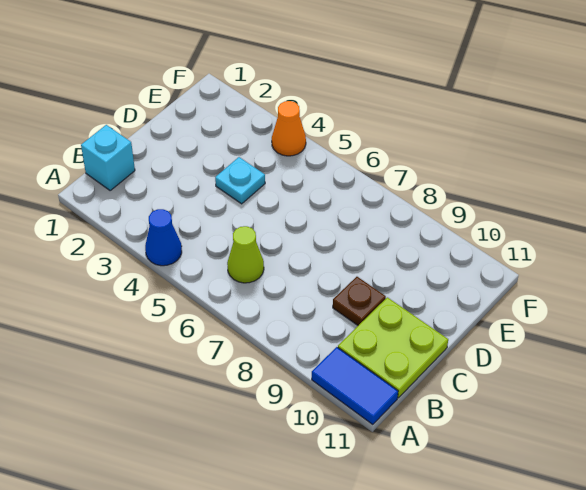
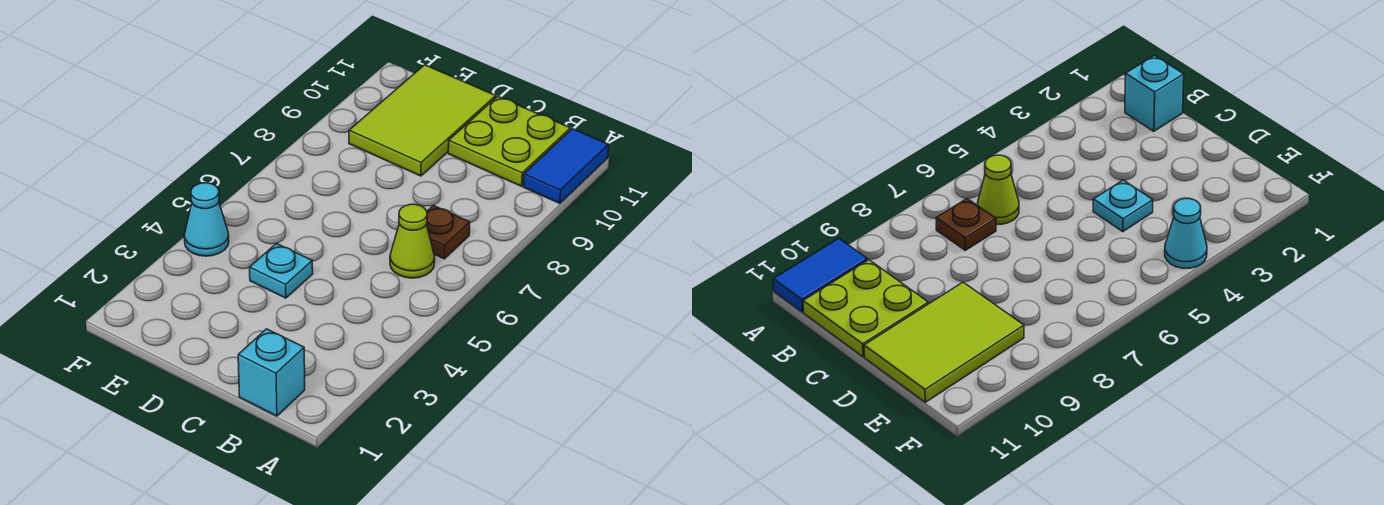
blue 1x1 cone [145,209,182,266] -> none
brown 1x1 plate [333,277,386,325] -> brown 1x1 plate moved to [427,205,470,259]
none -> lime 2x3 tile [349,65,496,176]
orange 1x1 cone [272,101,306,156] -> cyan 1x1 cone [184,183,229,256]

